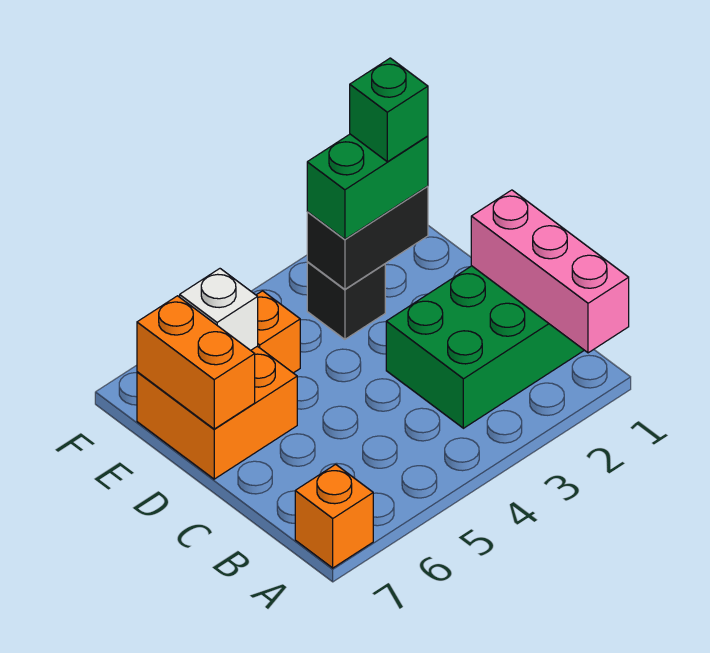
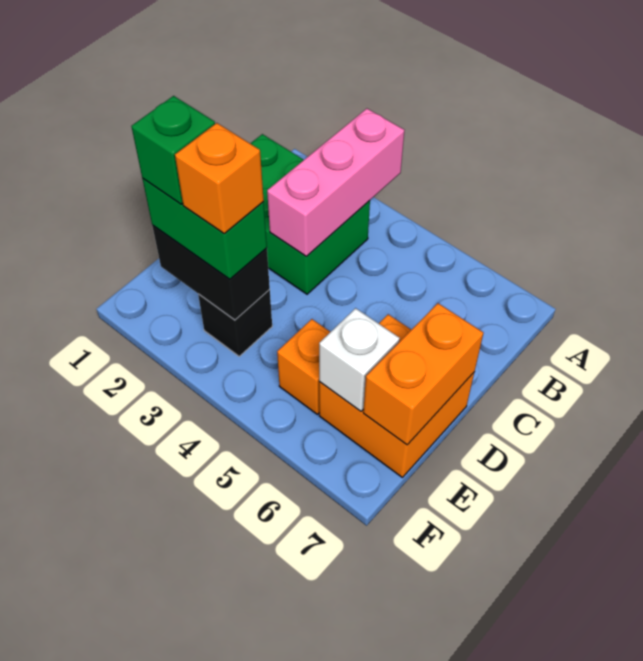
pink 1x3 brick [471,190,629,353] -> pink 1x3 brick moved to [267,109,405,256]
orange 1x1 brick [295,464,373,568] -> orange 1x1 brick moved to [175,123,264,234]

